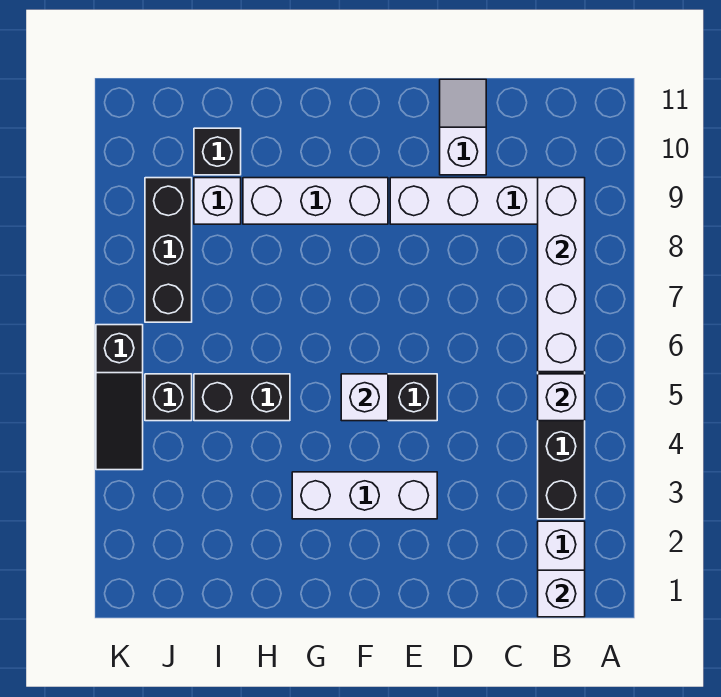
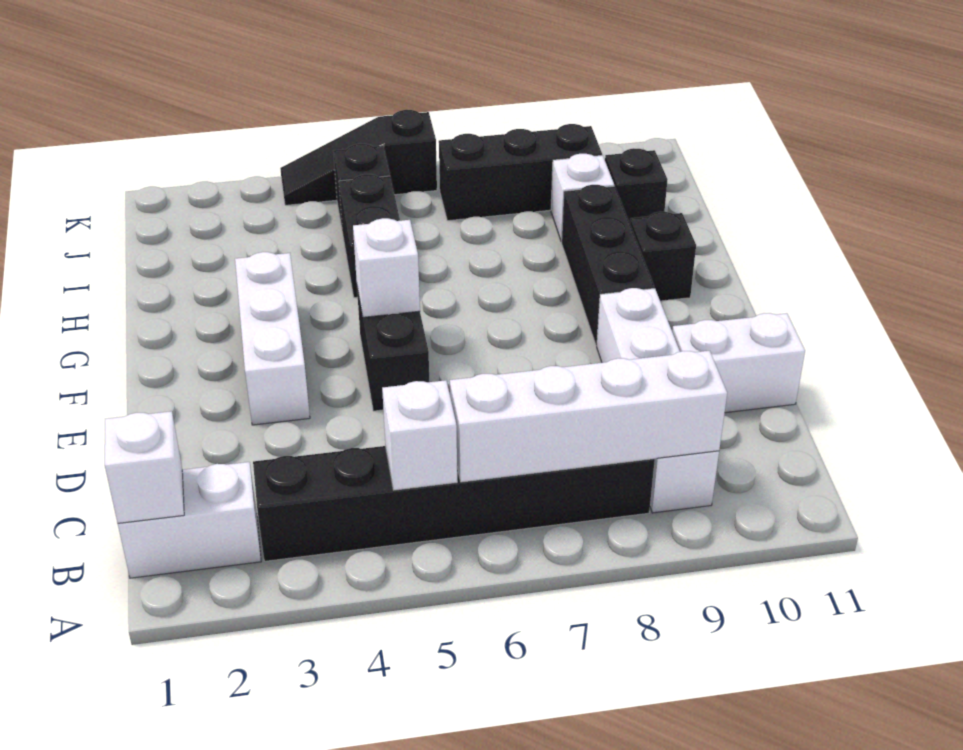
white 1x2 slope [440,79,486,175] -> white 1x2 brick [672,313,805,413]
white 1x3 brick [243,178,388,224] -> black 1x3 brick [562,185,654,346]
none -> black 1x1 brick [630,212,696,301]

